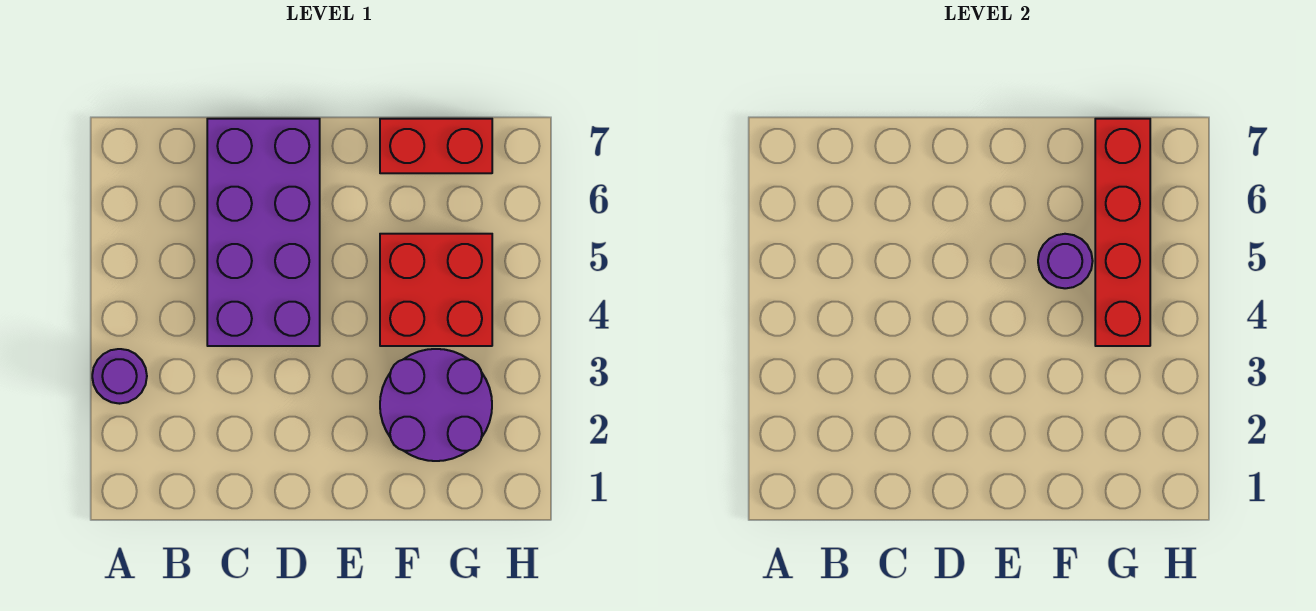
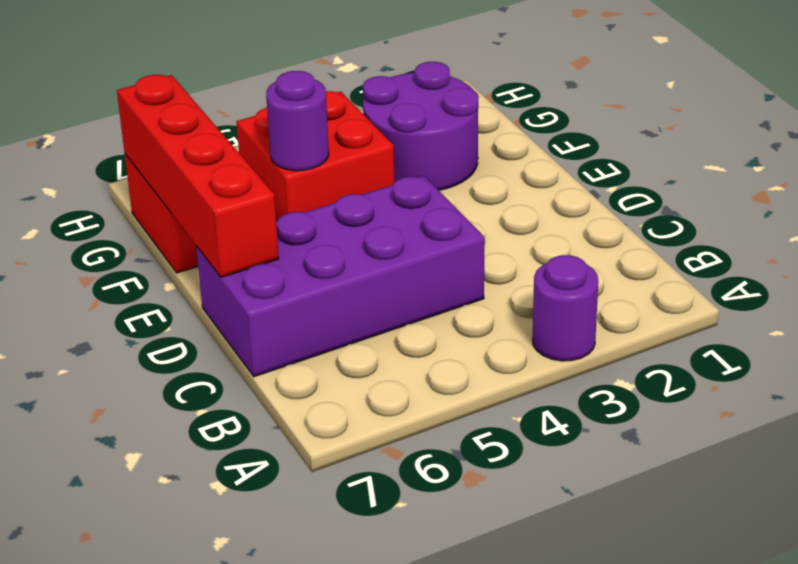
red 1x4 brick [1095,119,1150,346] -> red 1x4 brick turned to [117,75,279,277]

